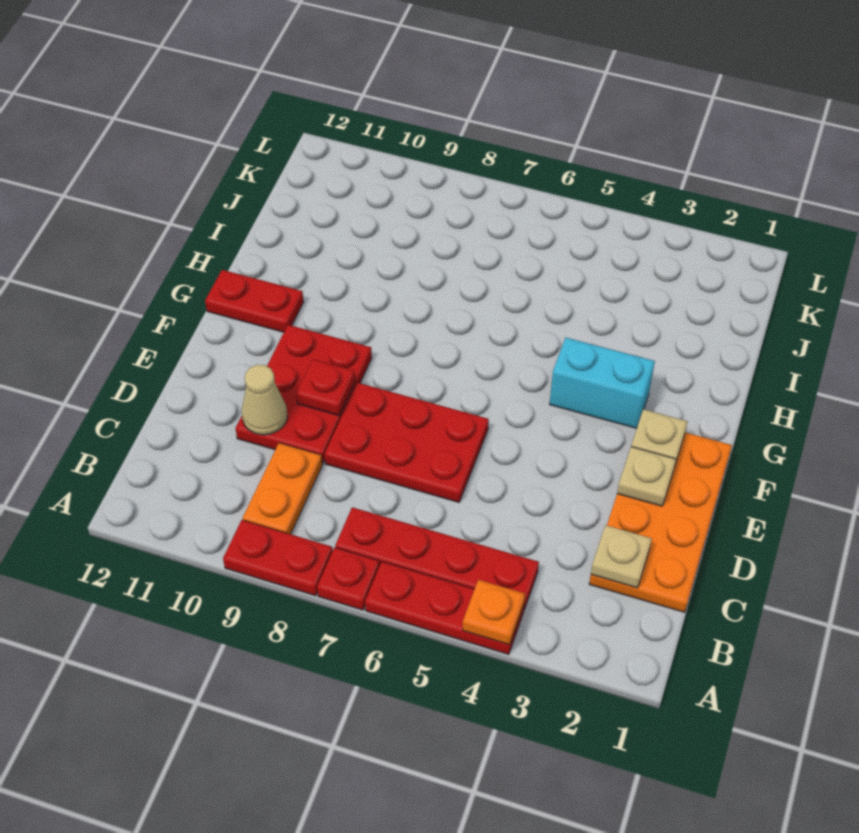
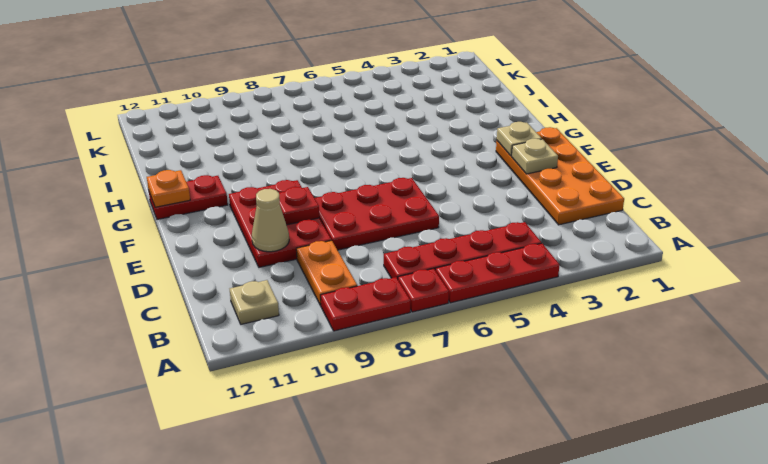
orange 1x1 plate [463,580,525,645] -> orange 1x1 plate moved to [147,170,190,207]
tan 1x1 plate [591,525,652,588] -> tan 1x1 plate moved to [230,280,279,324]
cyan 1x2 brick [550,338,655,428] -> none

